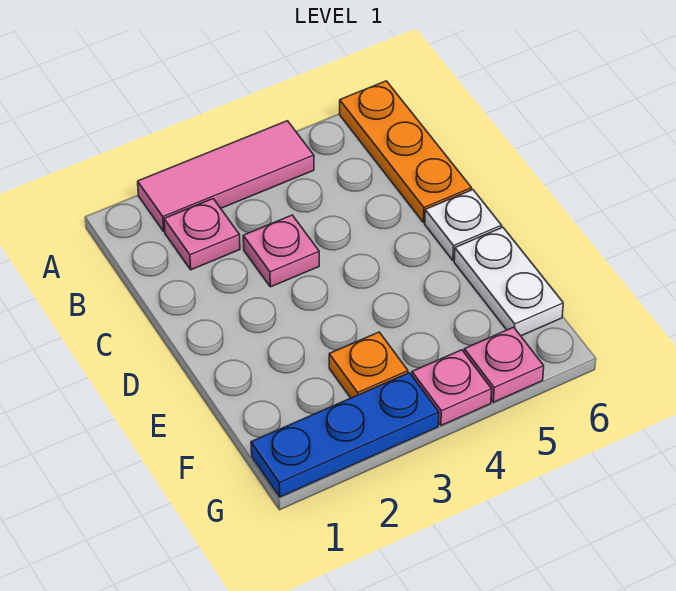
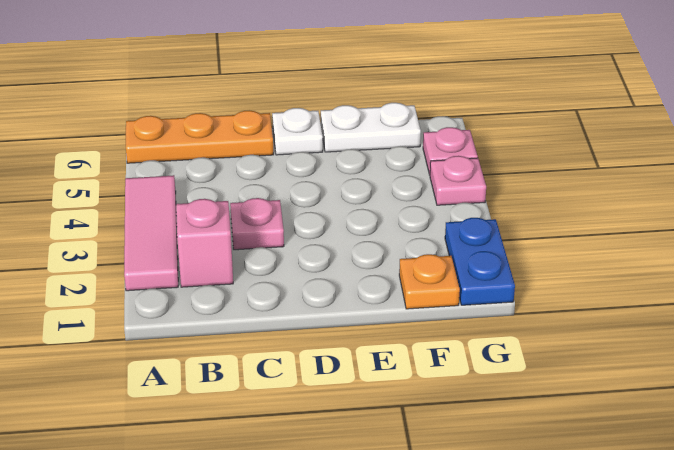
pink 1x1 plate [164,199,240,270] -> pink 1x1 brick [176,199,233,287]
orange 1x1 plate [329,332,408,398] -> orange 1x1 plate moved to [399,254,460,309]
blue 1x3 plate [251,373,439,497] -> blue 1x2 plate [445,218,515,305]

